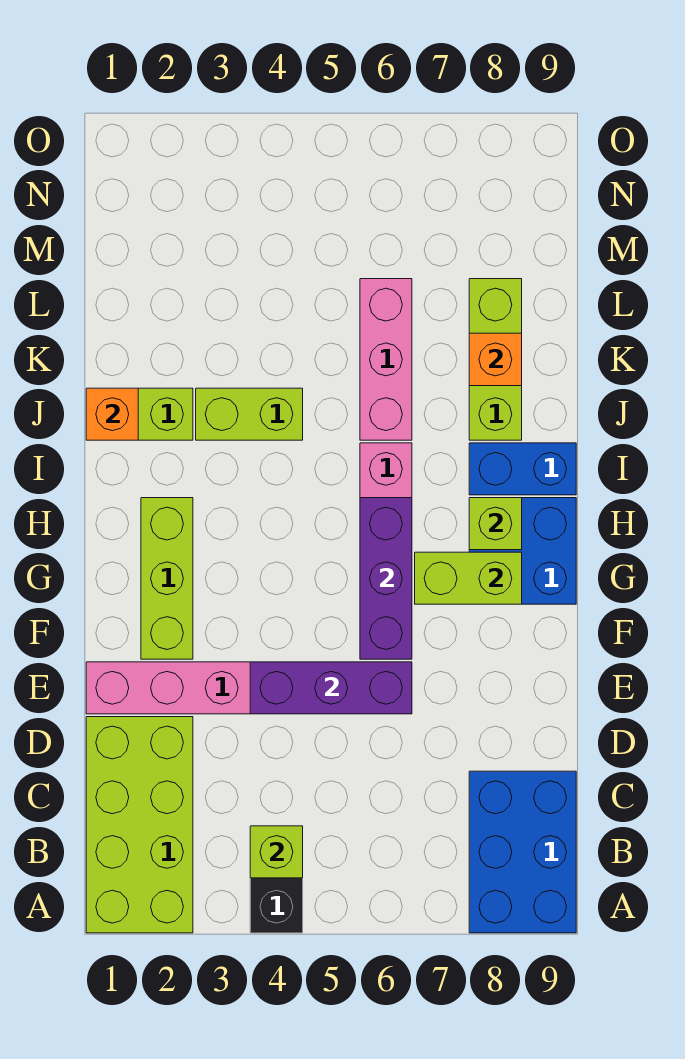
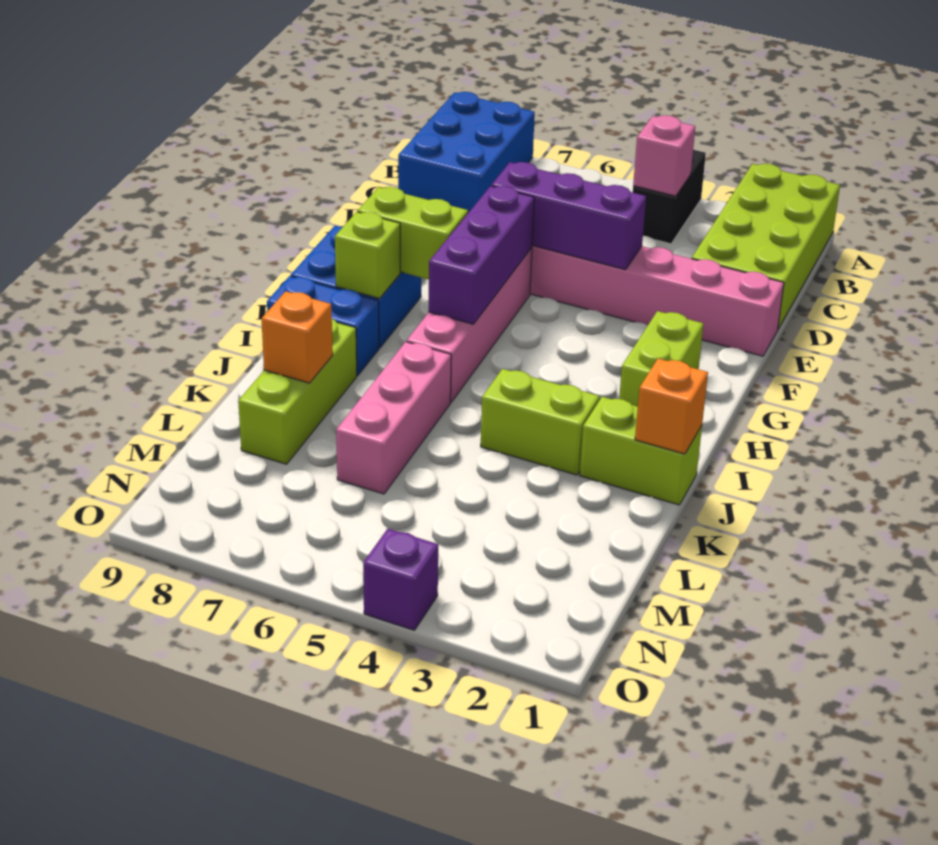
lime 1x1 brick [250,826,303,878] -> pink 1x1 brick [633,115,695,196]
lime 1x3 brick [141,498,193,659] -> lime 1x2 brick [619,311,703,407]
none -> purple 1x1 brick [363,529,438,630]

